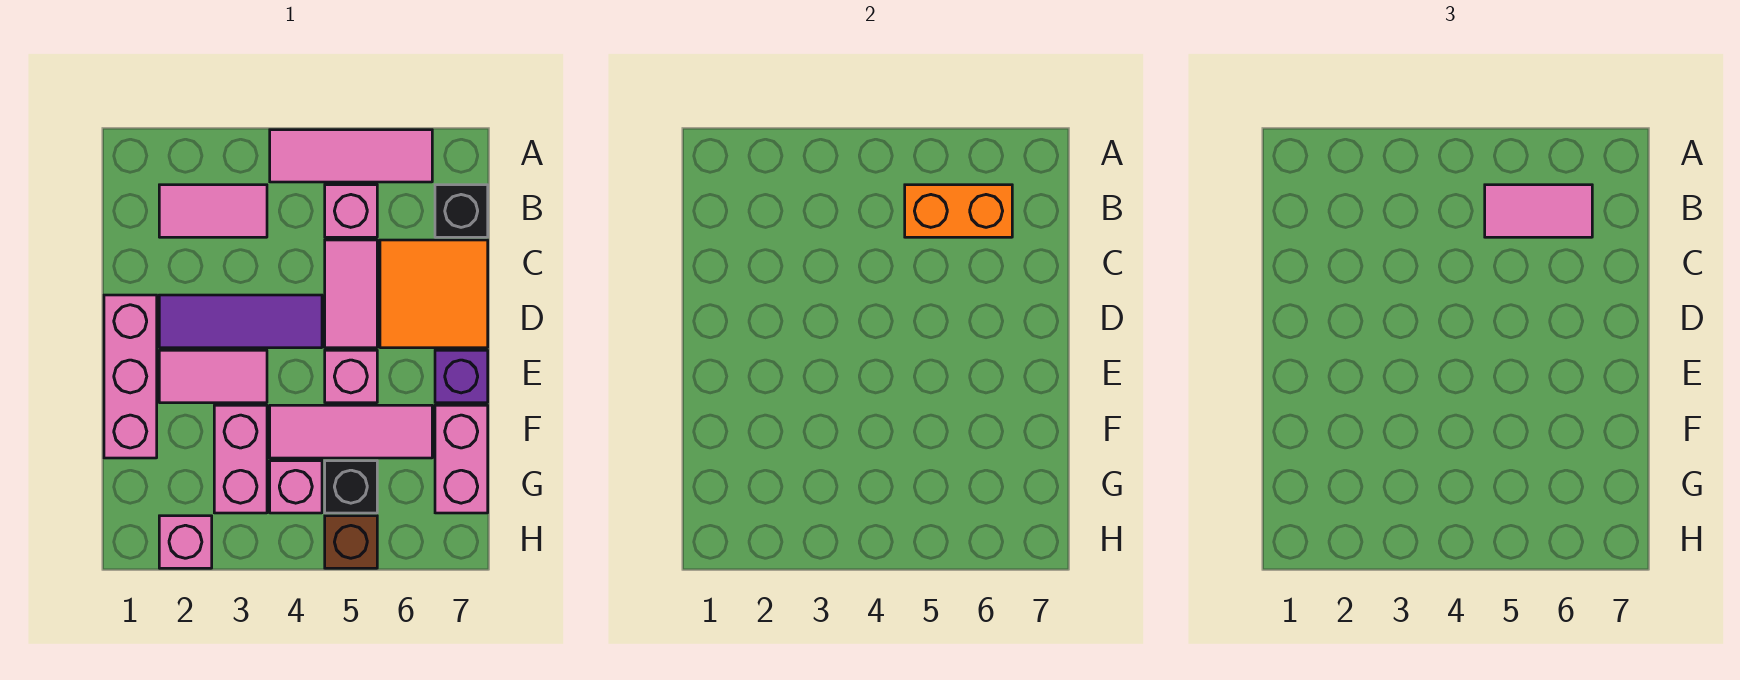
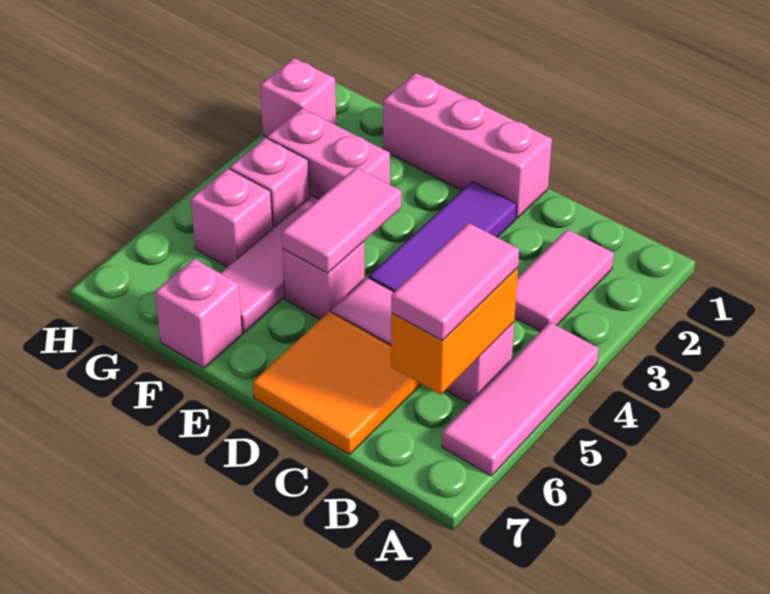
black 1x1 brick [435,185,488,237] -> none
pink 1x2 tile [159,350,267,403] -> pink 1x2 tile moved to [282,168,401,273]
purple 1x1 brick [435,350,488,403] -> none
pink 1x2 brick [435,405,488,513] -> pink 1x1 brick [155,259,242,368]
black 1x1 brick [325,461,377,513] -> pink 1x1 brick [191,168,273,267]
brown 1x1 brick [325,516,377,568] -> none

